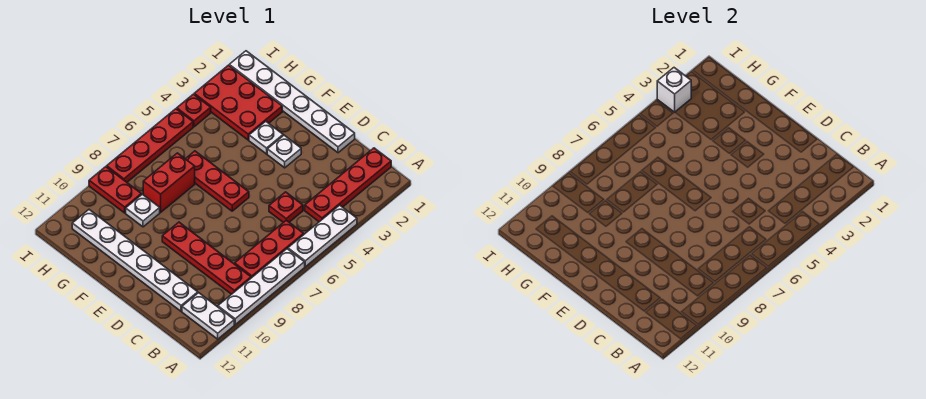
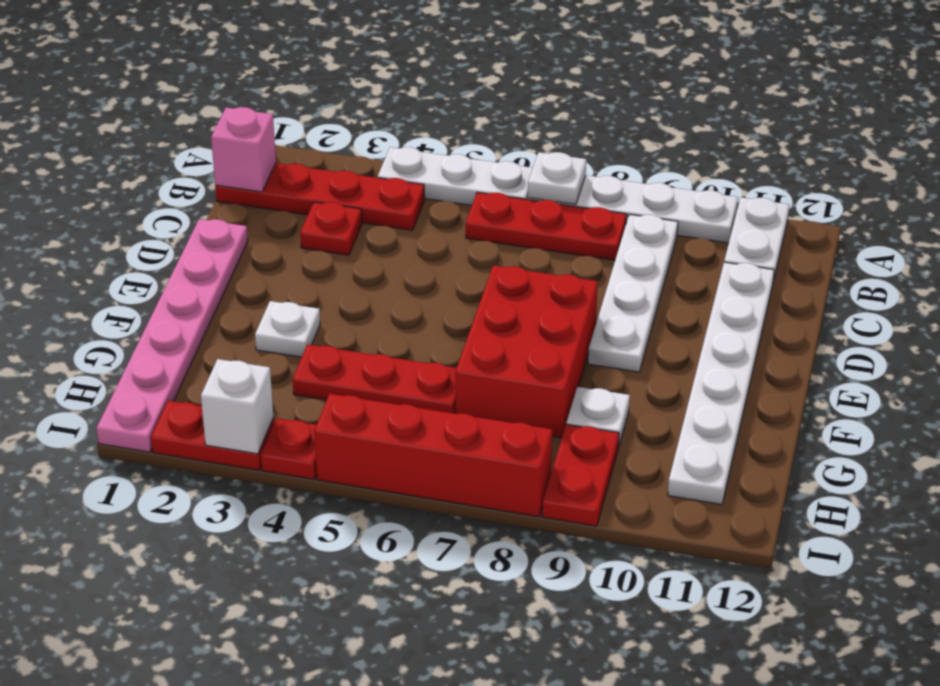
none -> pink 1x1 brick [211,107,276,192]
red 1x4 plate [162,222,251,294] -> white 1x4 plate [588,214,678,372]
red 1x1 plate [269,192,303,222] -> red 1x1 plate moved to [300,202,362,255]
white 1x6 plate [229,51,355,153] -> pink 1x6 plate [97,219,248,452]
white 1x1 plate [267,135,301,168] -> white 1x1 plate moved to [528,152,586,204]
red 1x3 plate [186,151,249,211] -> red 1x3 plate turned to [293,344,457,414]
red 2x3 plate [194,65,282,140] -> red 1x2 plate [151,401,274,470]
red 1x2 brick [143,153,195,212] -> red 2x3 brick [455,266,598,438]
red 1x4 plate [107,109,193,182] -> red 1x4 brick [314,394,552,517]

